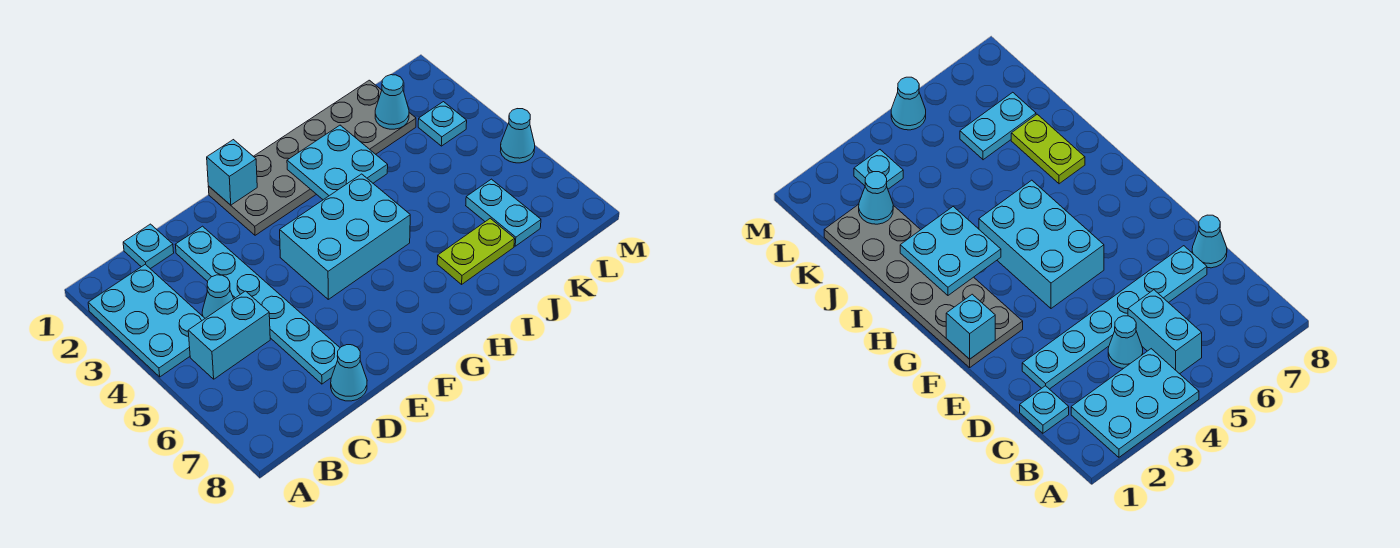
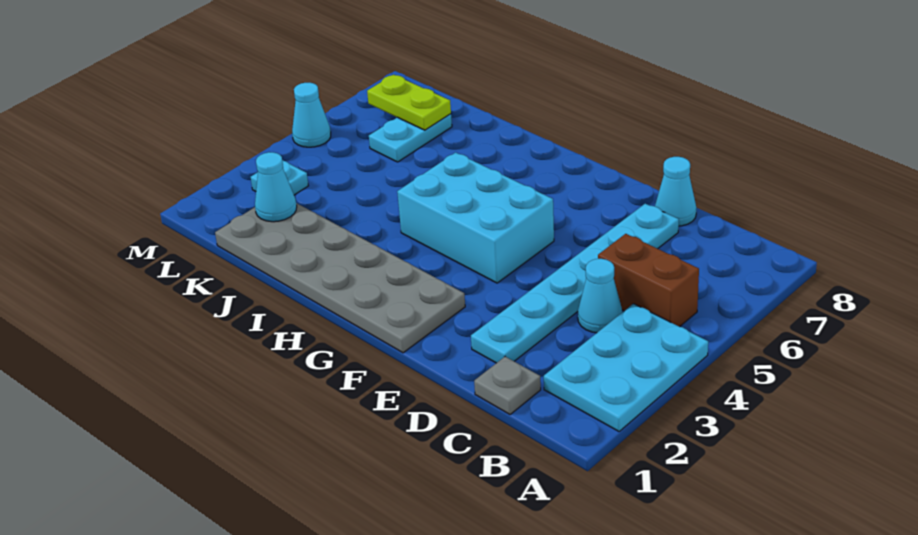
cyan 1x2 brick [188,291,270,379] -> brown 1x2 brick [598,234,699,327]
cyan 1x1 plate [123,224,174,269] -> grey 1x1 plate [474,357,541,415]
cyan 1x1 brick [207,140,257,205] -> none
cyan 2x2 plate [287,125,388,200] -> none
lime 1x2 plate [437,218,515,284] -> lime 1x2 plate moved to [367,75,451,130]

